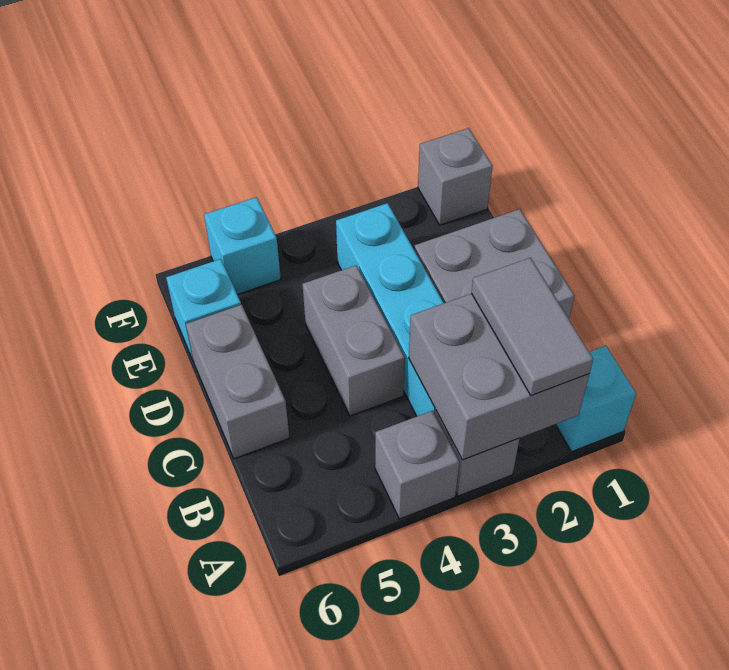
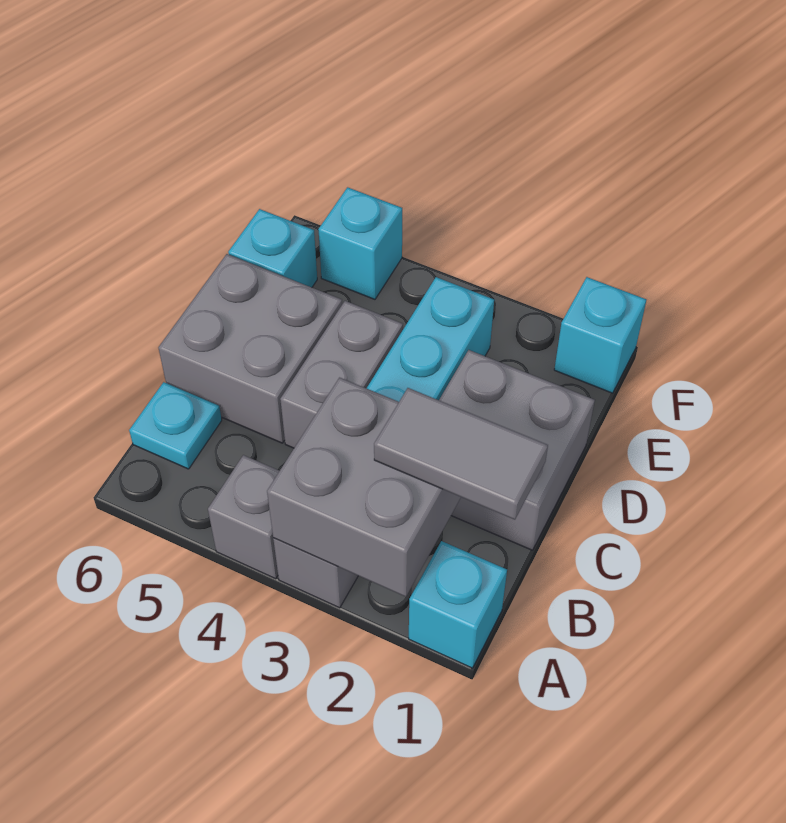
grey 1x2 tile [471,258,593,396] -> grey 1x2 tile turned to [374,388,548,520]
none -> cyan 1x1 plate [129,382,222,469]
grey 1x2 brick [186,305,289,459] -> grey 2x2 brick [158,254,342,443]
grey 1x1 brick [418,128,493,225] -> cyan 1x1 brick [554,277,646,393]

